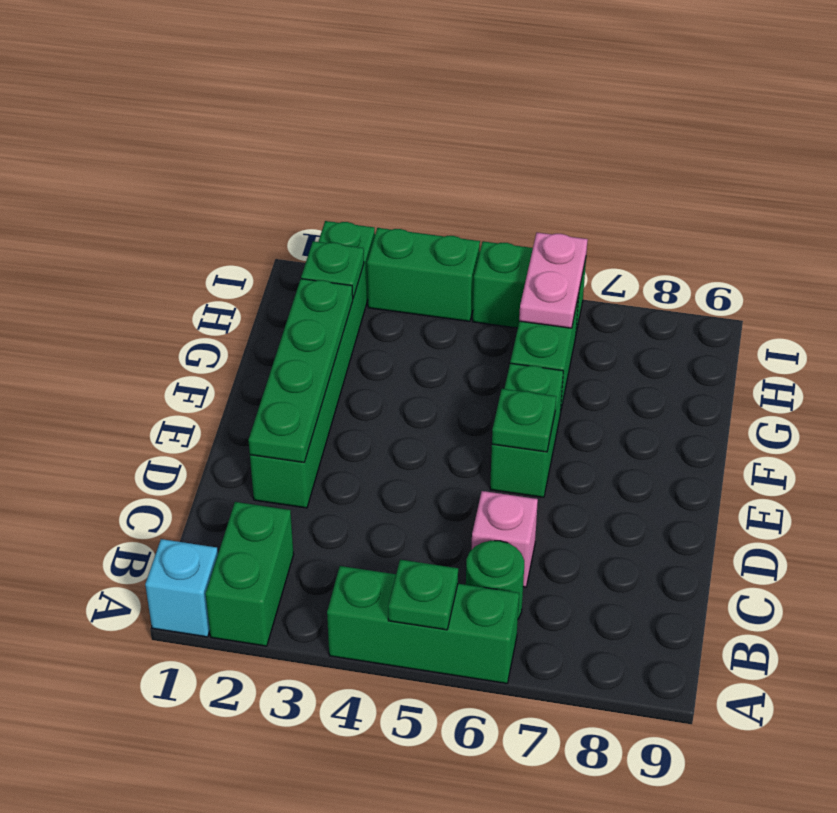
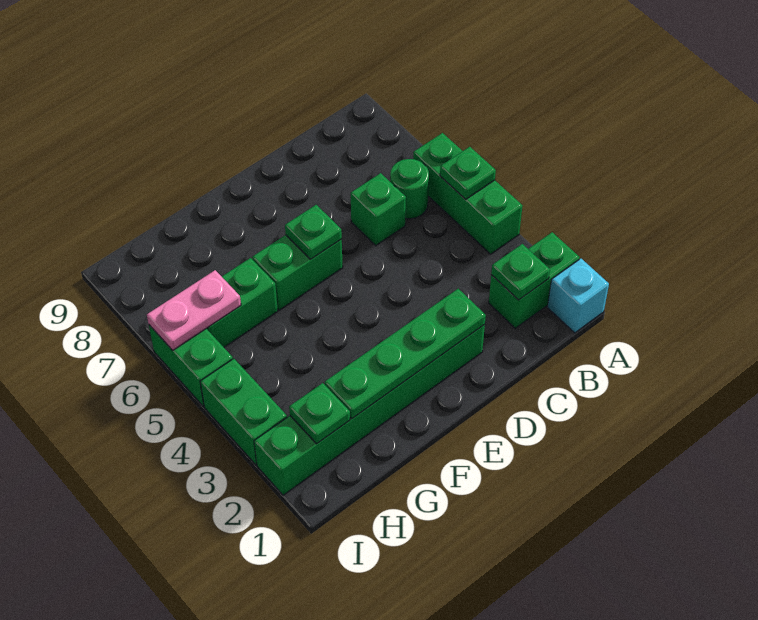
none -> green 1x1 plate [491,244,550,300]
pink 1x1 brick [471,491,538,587] -> green 1x1 brick [351,173,406,246]

